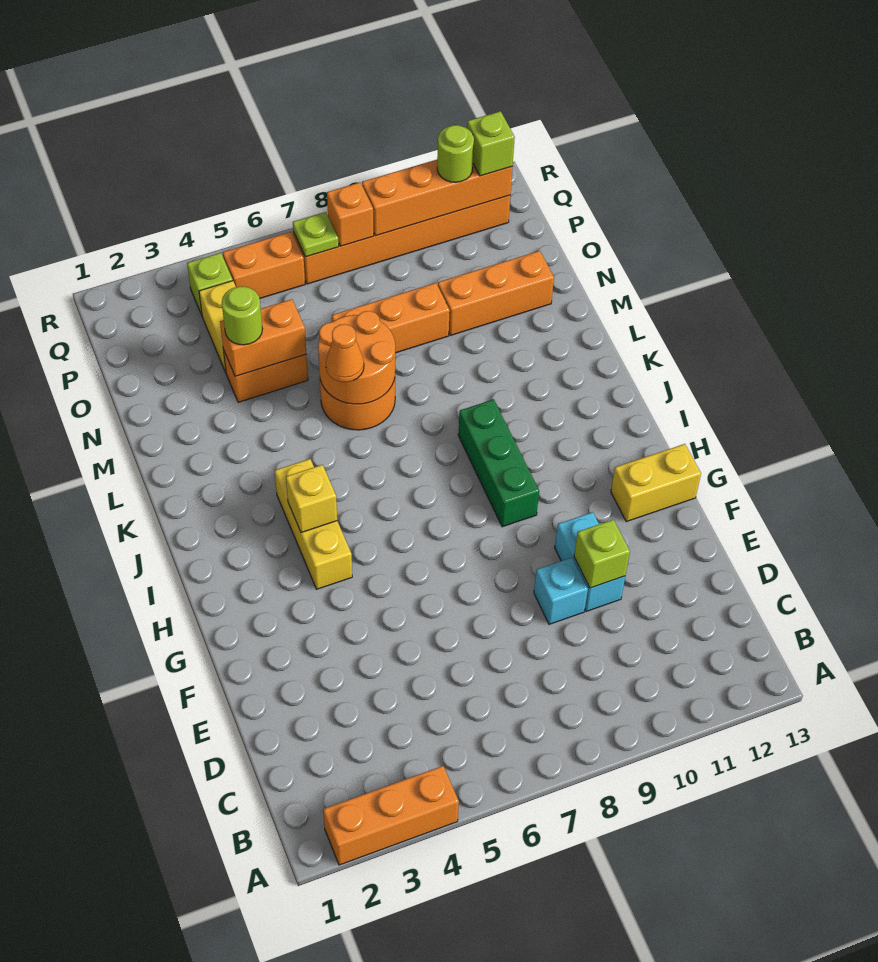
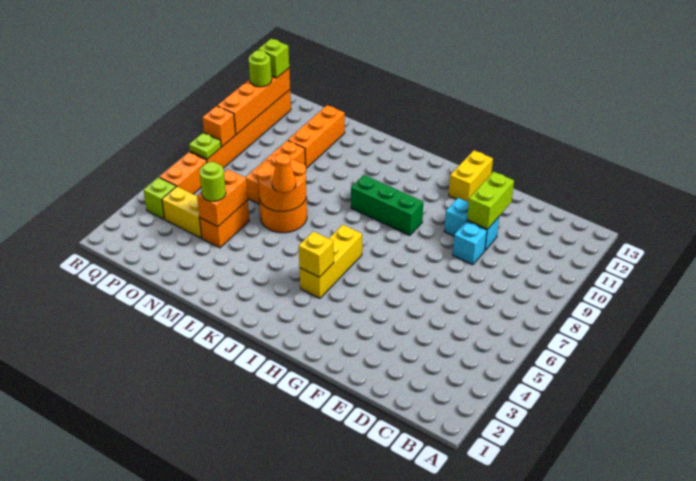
orange 1x3 brick [323,766,459,865] -> none
lime 1x1 brick [574,520,630,588] -> lime 1x2 brick [467,172,514,229]
yellow 1x3 brick [275,459,352,589] -> yellow 1x3 brick turned to [300,225,362,298]

